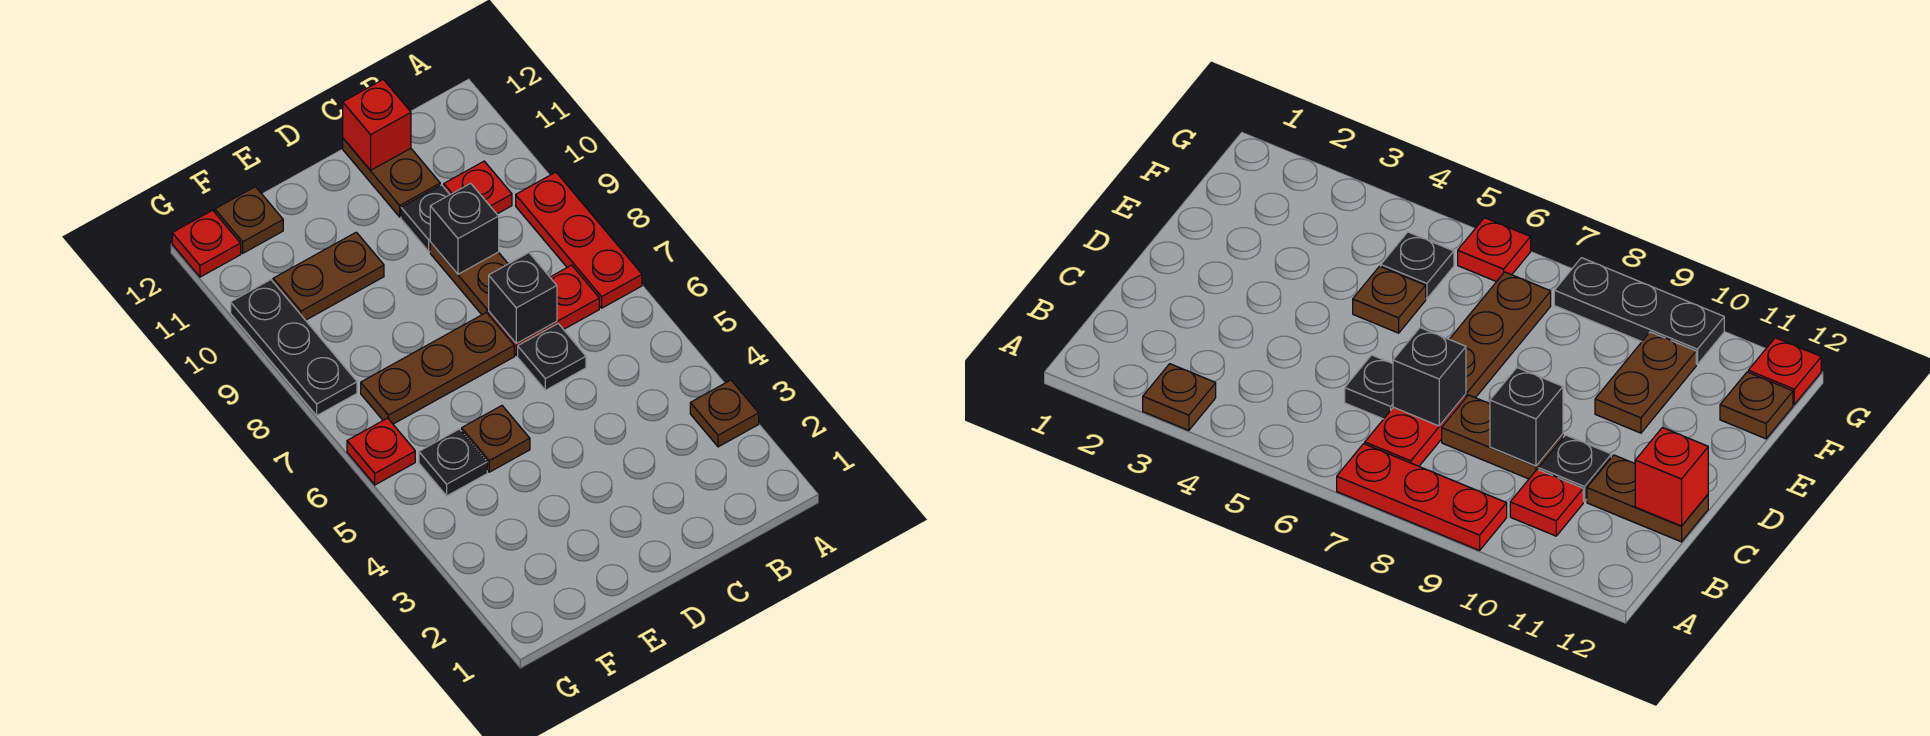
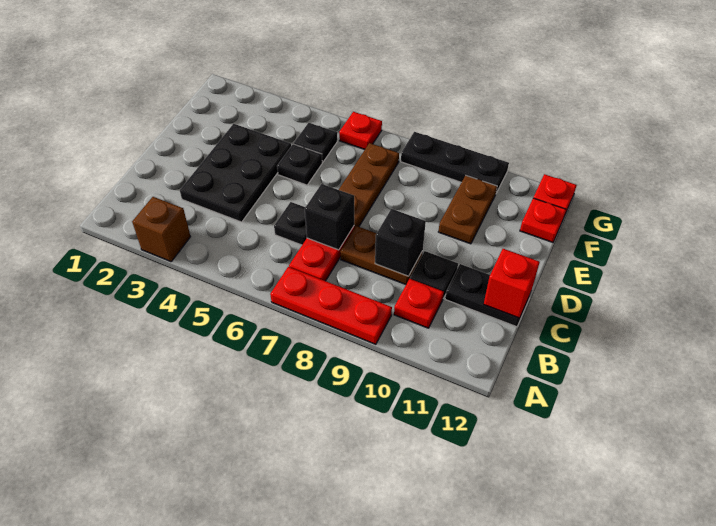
brown 1x1 plate [690,380,759,447] -> brown 1x1 brick [132,197,191,262]
none -> black 2x3 plate [180,124,291,222]
brown 1x2 plate [343,139,440,217] -> black 1x2 plate [445,264,531,327]
brown 1x1 plate [462,406,530,472] -> black 1x1 plate [277,144,322,185]
brown 1x1 plate [215,187,283,253] -> red 1x1 plate [520,198,566,242]

